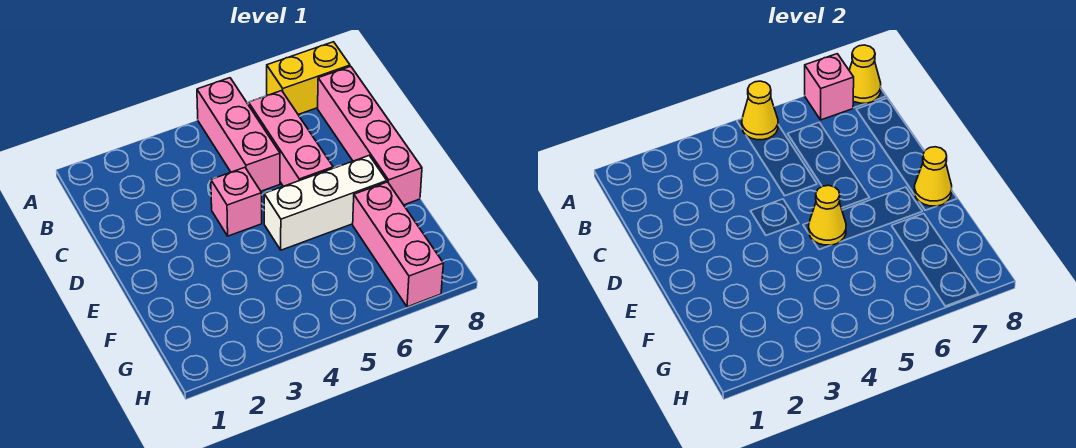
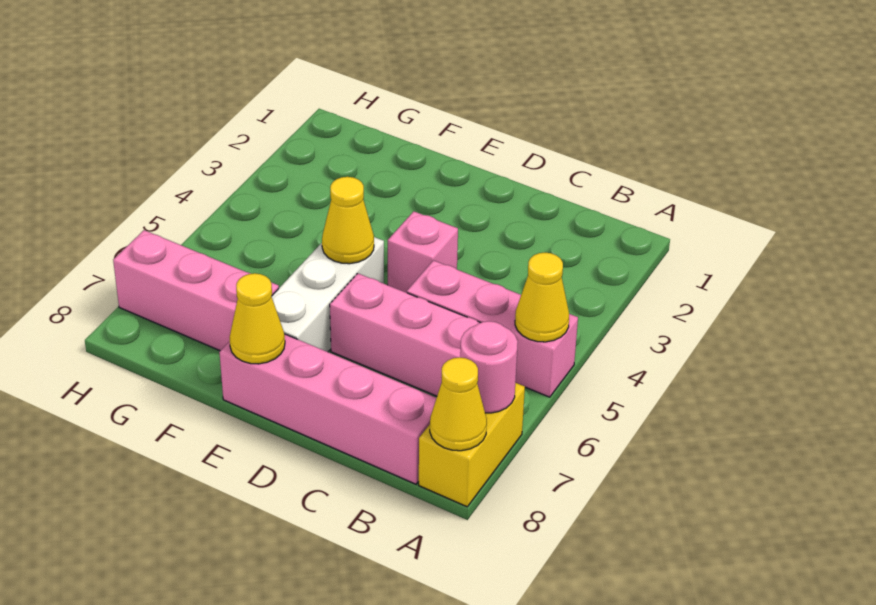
pink 1x1 brick [805,54,854,120] -> pink 1x1 round brick [460,321,518,413]

